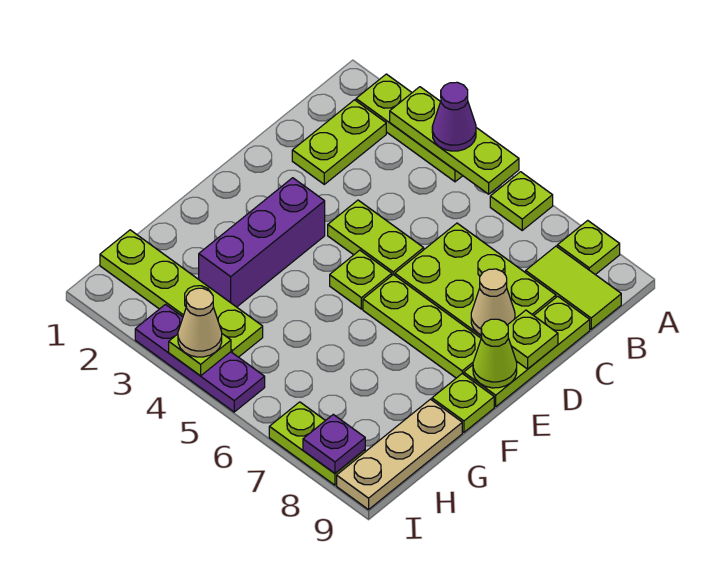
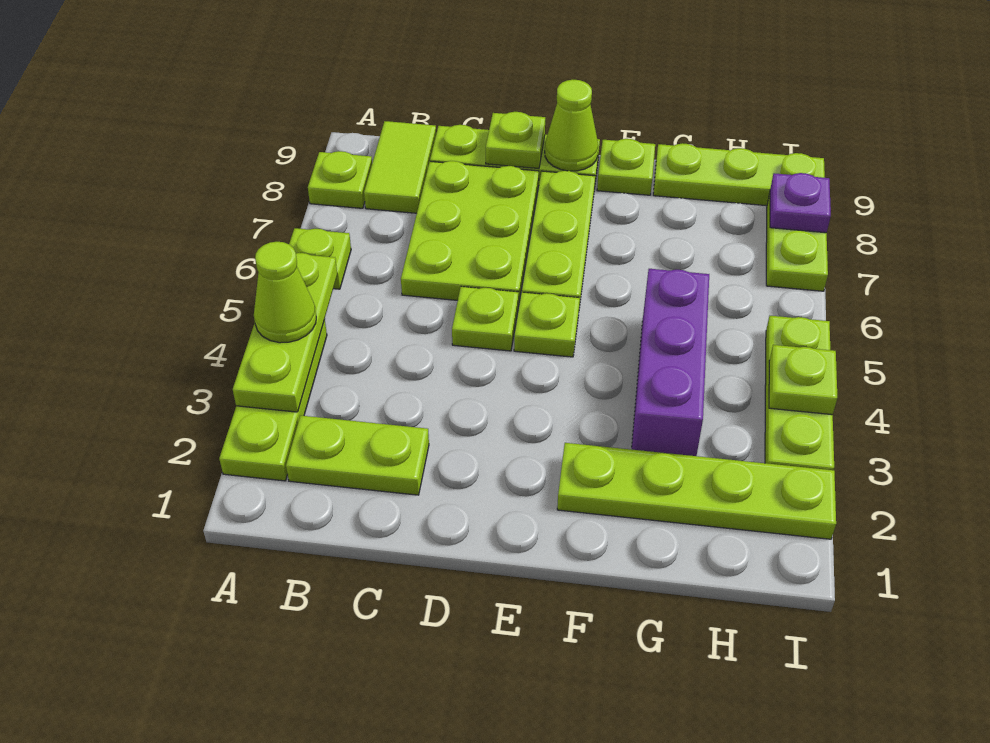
purple 1x1 cone [432,82,476,151] -> lime 1x1 cone [254,242,316,343]
lime 1x2 plate [328,200,424,275] -> lime 1x1 plate [452,287,519,351]
tan 1x1 cone [471,269,515,335] -> none
purple 1x3 brick [199,178,325,307] -> purple 1x3 brick turned to [632,269,709,456]
tan 1x3 plate [337,399,462,510] -> lime 1x3 plate [653,143,825,206]
lime 1x4 plate [100,230,263,357] -> lime 1x4 plate turned to [557,443,836,539]
purple 1x3 plate [135,305,265,412] -> lime 1x3 plate [765,316,834,470]
tan 1x1 cone [178,288,222,357] -> none

